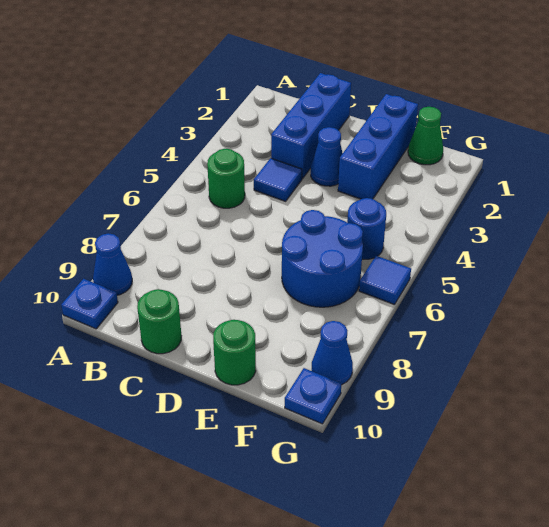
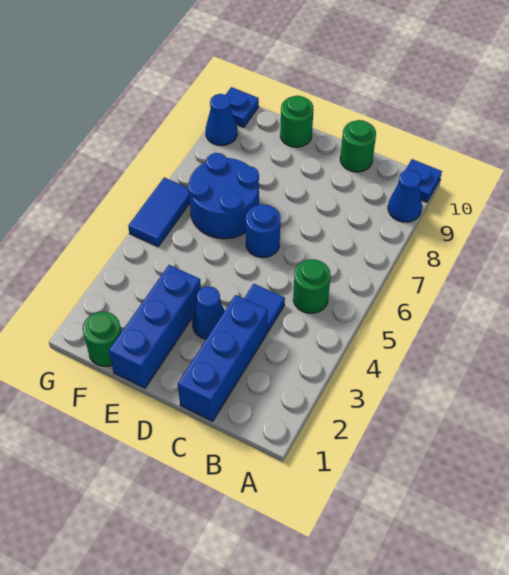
green 1x1 cone [408,107,443,165] -> green 1x1 round brick [83,312,121,366]
blue 1x1 round brick [347,198,386,259] -> blue 1x1 round brick moved to [246,204,280,258]
blue 1x1 tile [359,256,411,305] -> blue 1x2 tile [128,178,190,246]

